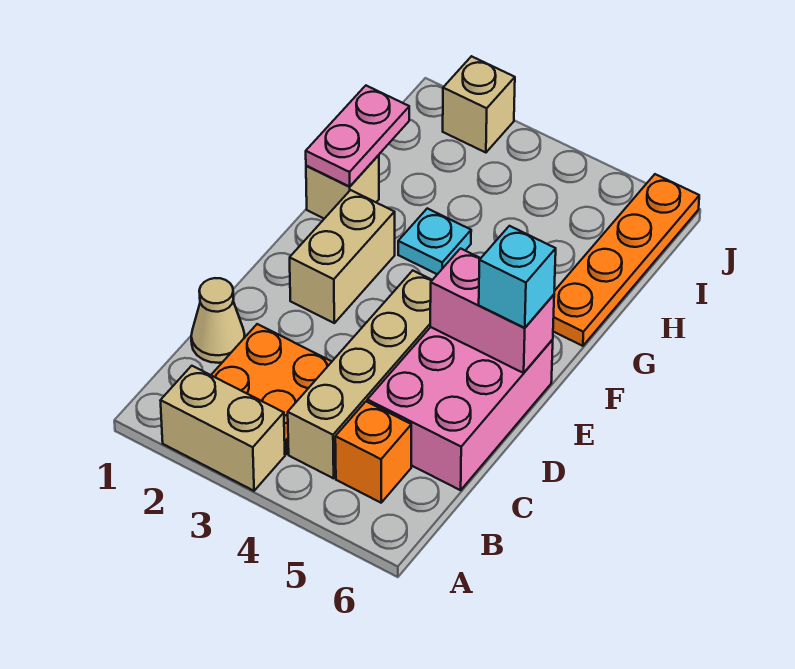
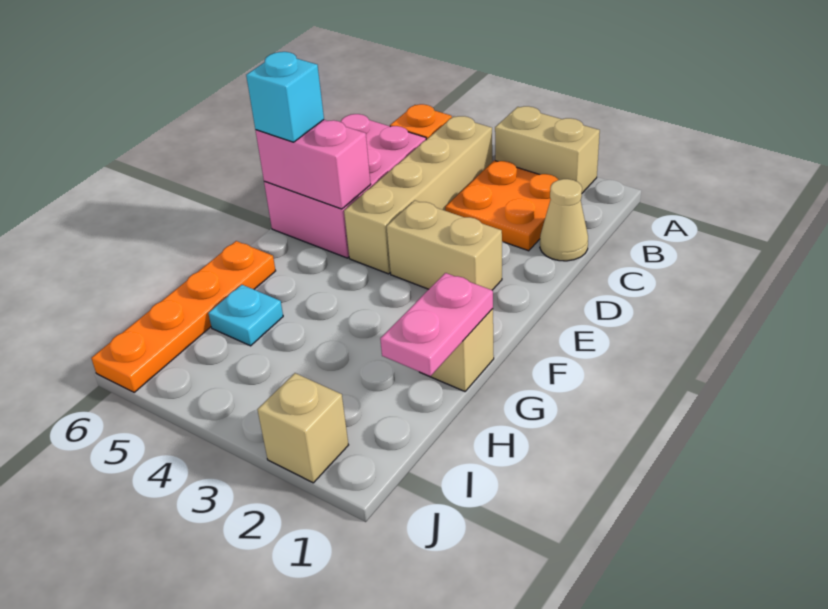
tan 1x2 brick [290,190,395,323] -> tan 1x2 brick turned to [387,200,502,290]
cyan 1x1 plate [398,208,471,274] -> cyan 1x1 plate moved to [208,285,283,346]

